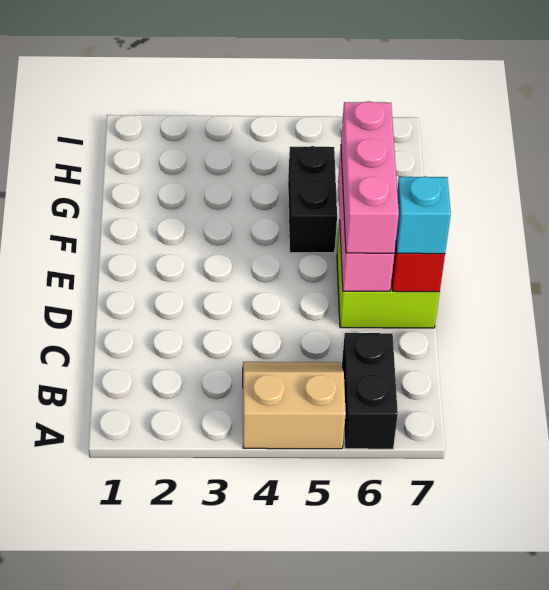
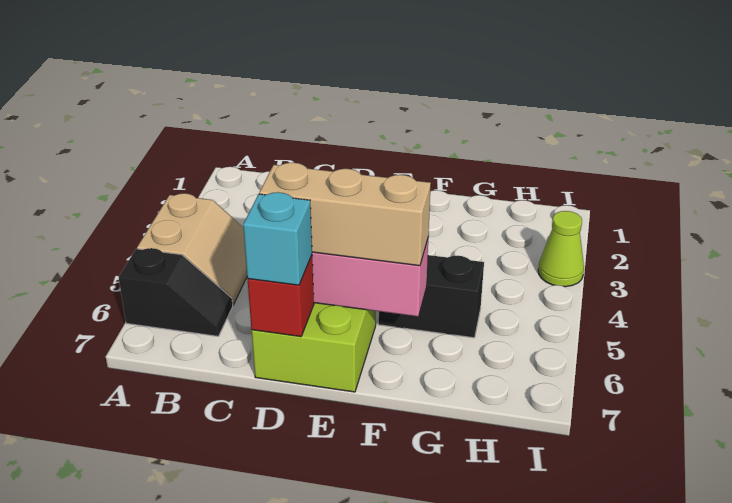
black 1x2 brick [342,333,398,449] -> black 1x2 slope [119,248,233,336]
pink 1x3 brick [341,101,399,253] -> tan 1x3 brick [259,163,431,266]
none -> lime 1x1 cone [538,211,584,287]

